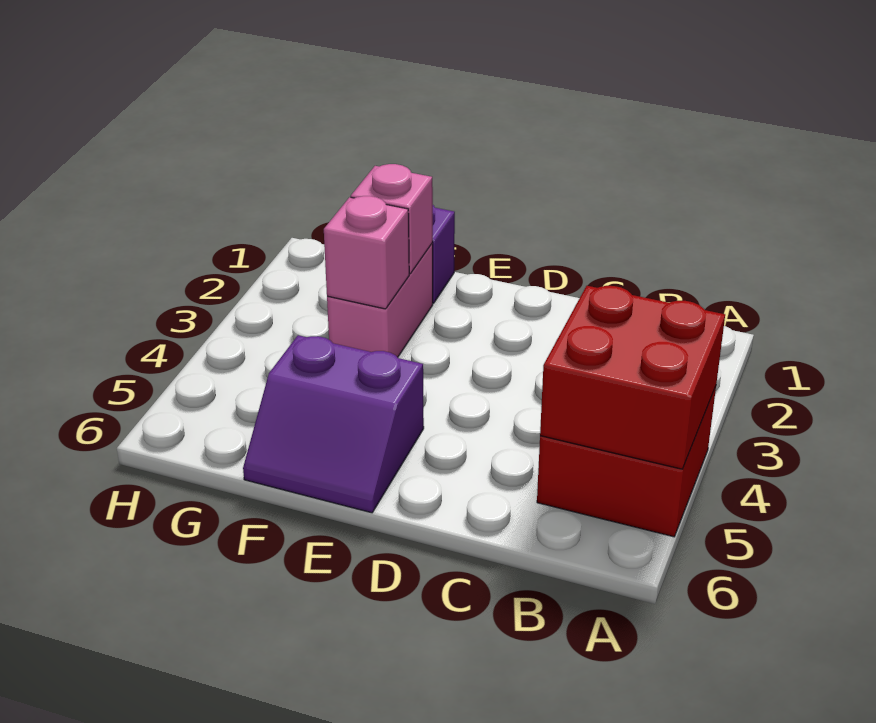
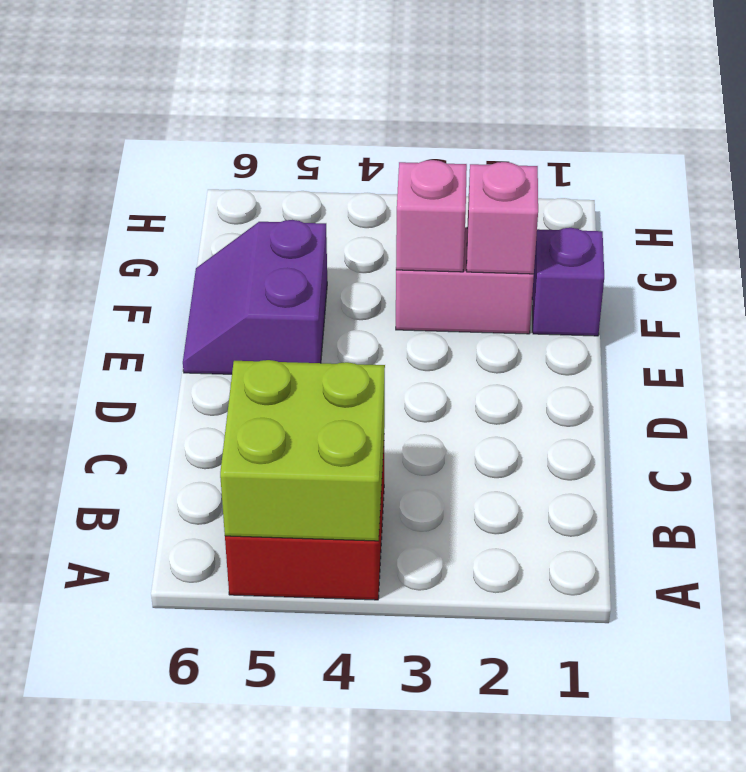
red 2x2 brick [540,286,725,469] -> lime 2x2 brick [220,360,385,541]

